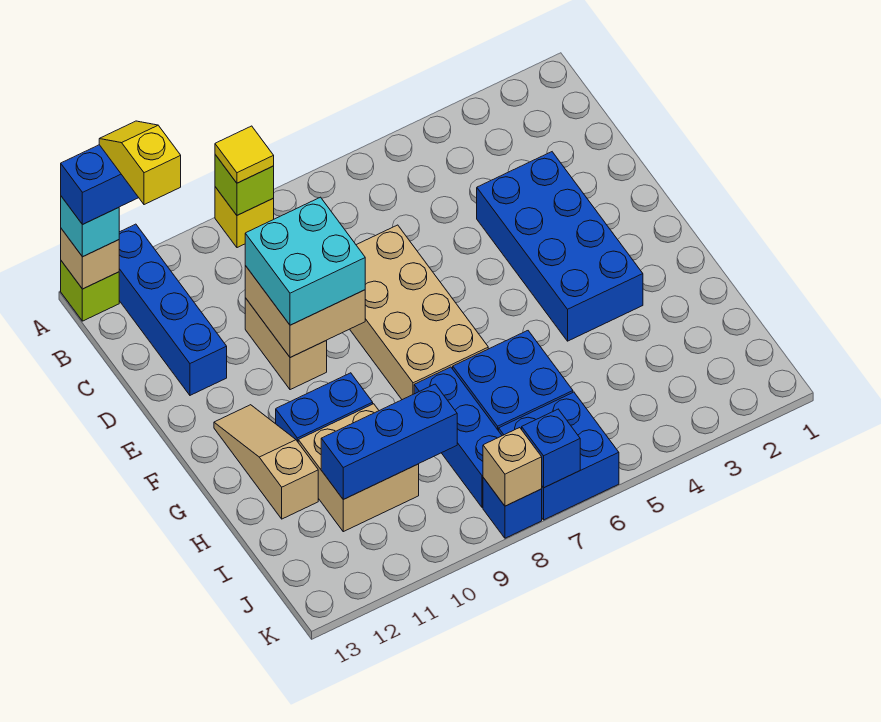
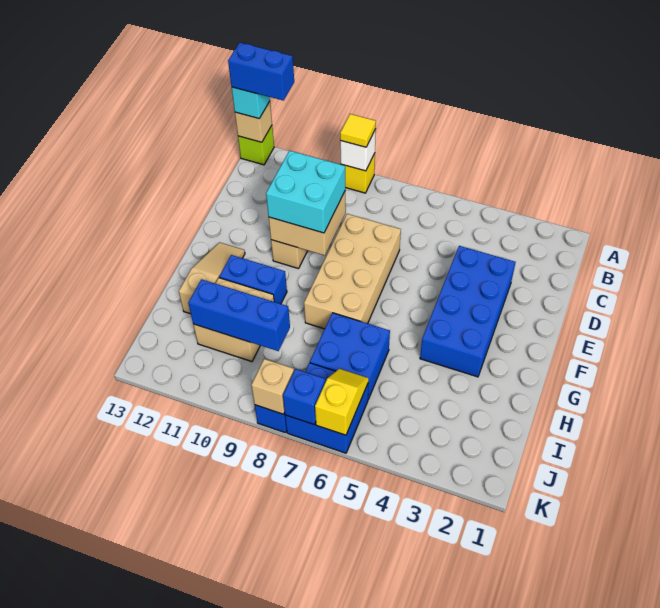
lime 1x1 brick [215,155,274,215] -> white 1x1 brick [340,129,376,171]
blue 1x4 brick [119,224,227,395] -> none
yellow 1x2 slope [99,121,181,205] -> yellow 1x2 slope moved to [315,369,369,435]
blue 1x3 brick [414,367,502,507] -> none

